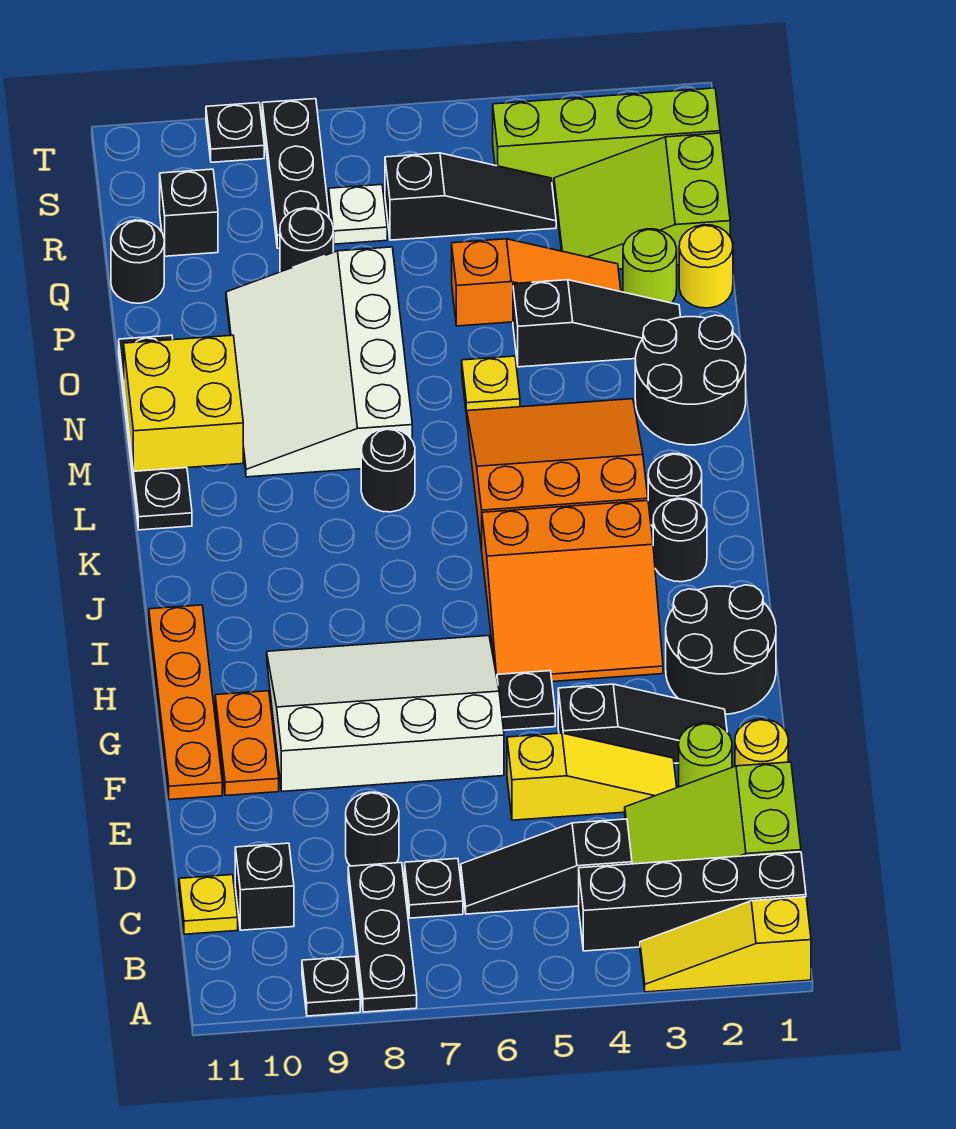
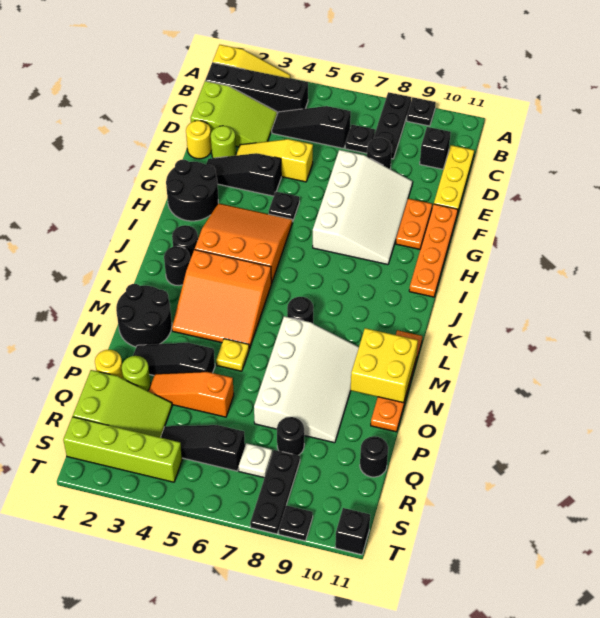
black 1x3 slope [461,819,632,914] -> black 1x3 slope turned to [272,106,351,148]
yellow 1x1 plate [179,875,238,934] -> yellow 1x3 plate [434,145,474,210]
white 3x4 slope [267,636,504,791] -> white 3x4 slope turned to [313,150,413,264]
black 1x4 plate [119,335,192,530] -> orange 1x4 plate [371,330,422,432]
black 1x1 brick [160,169,218,256] -> black 1x1 brick moved to [335,508,370,555]

